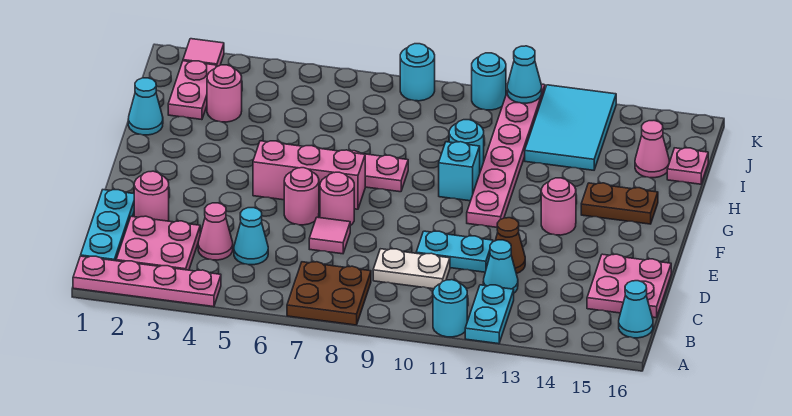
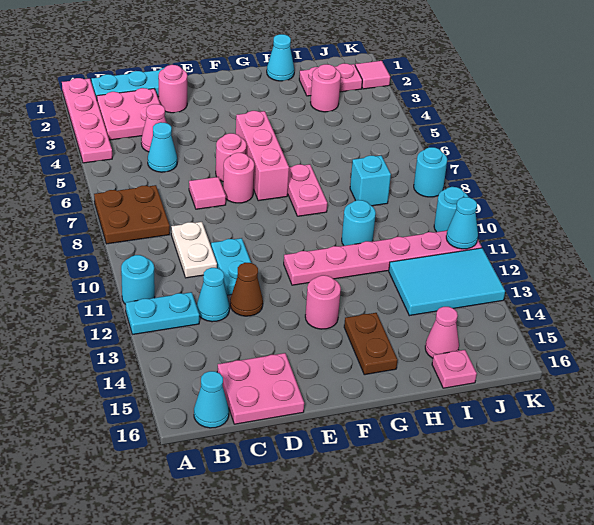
cyan 1x1 brick [439,142,480,201] -> cyan 1x1 brick moved to [350,156,391,206]

